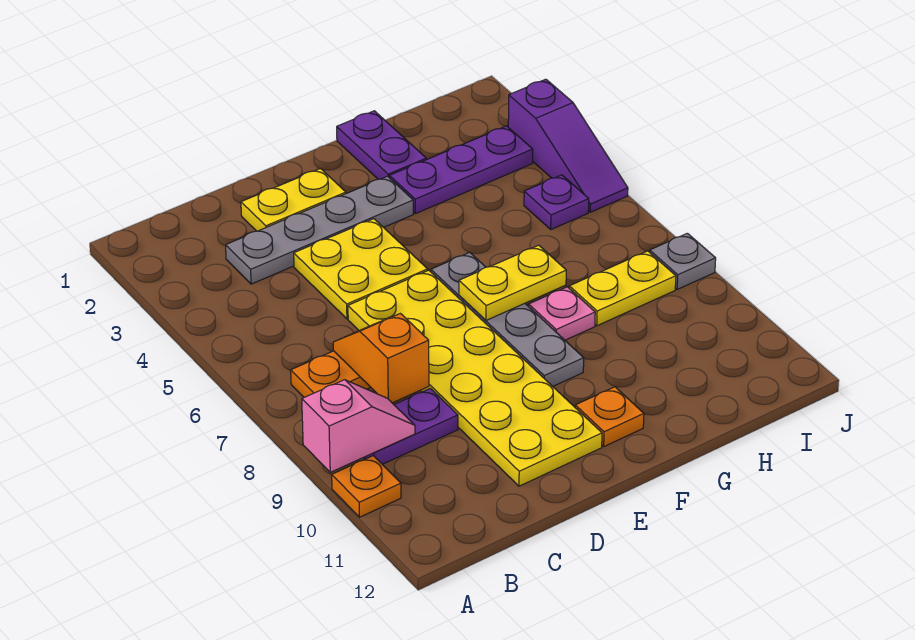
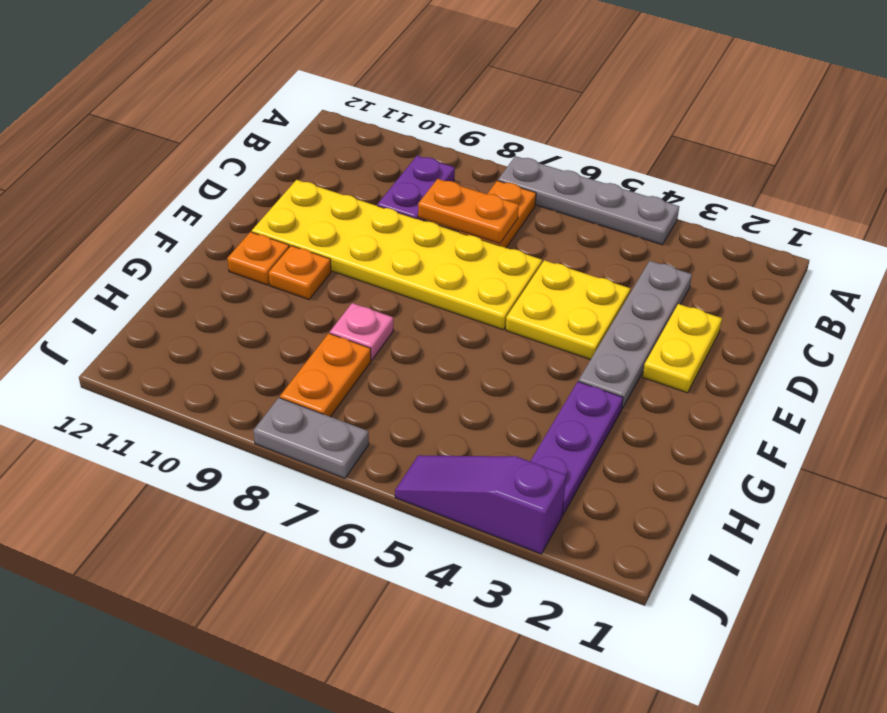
pink 1x2 slope [302,380,415,472] -> none
orange 1x1 plate [332,456,401,517] -> orange 1x1 plate moved to [269,246,331,300]
orange 1x2 slope [333,314,429,403] -> orange 1x2 plate [418,179,519,244]
grey 1x4 plate [431,252,584,386] -> grey 1x4 plate moved to [498,156,679,245]
yellow 1x2 plate [459,245,566,320] -> none
purple 1x2 plate [337,111,426,179] -> none
yellow 1x2 plate [569,251,676,326] -> orange 1x2 plate [280,333,371,417]
purple 1x1 plate [524,175,589,229] -> none
grey 1x1 plate [650,233,716,289] -> grey 1x2 plate [254,398,369,478]

